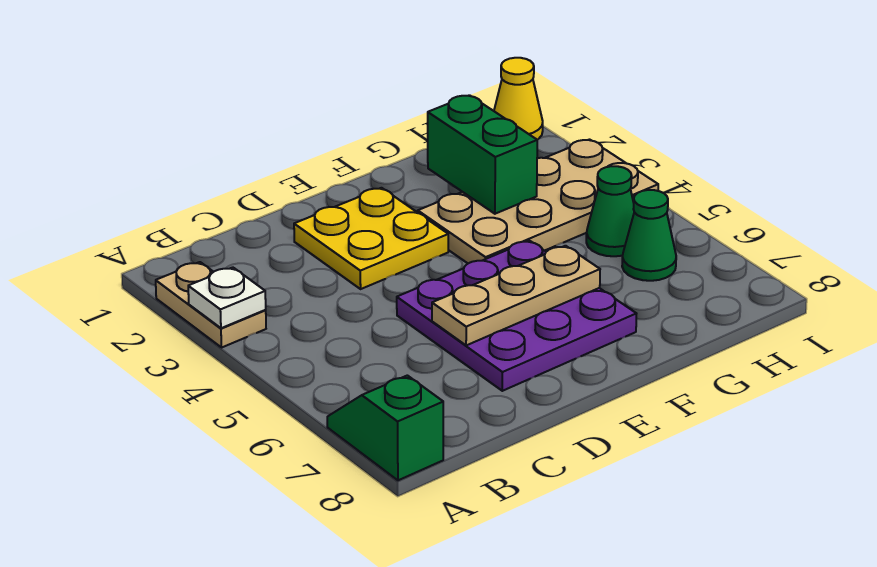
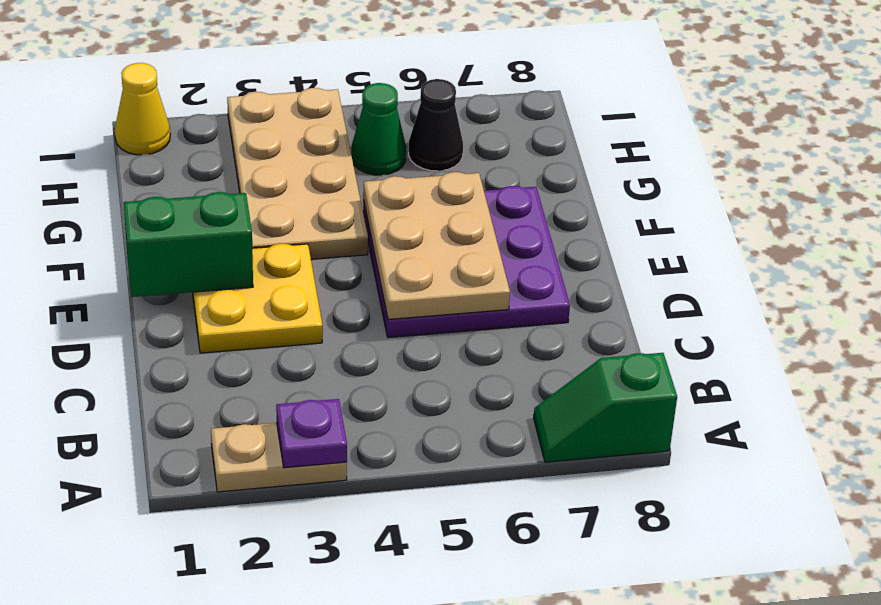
white 1x1 plate [188,267,266,328] -> purple 1x1 plate [276,399,347,468]
tan 1x3 plate [432,246,600,345] -> tan 2x3 plate [363,172,510,319]
green 1x2 brick [428,95,537,214] -> green 1x2 brick moved to [124,192,253,297]
green 1x1 cone [622,190,676,281] -> black 1x1 cone [409,79,463,171]

